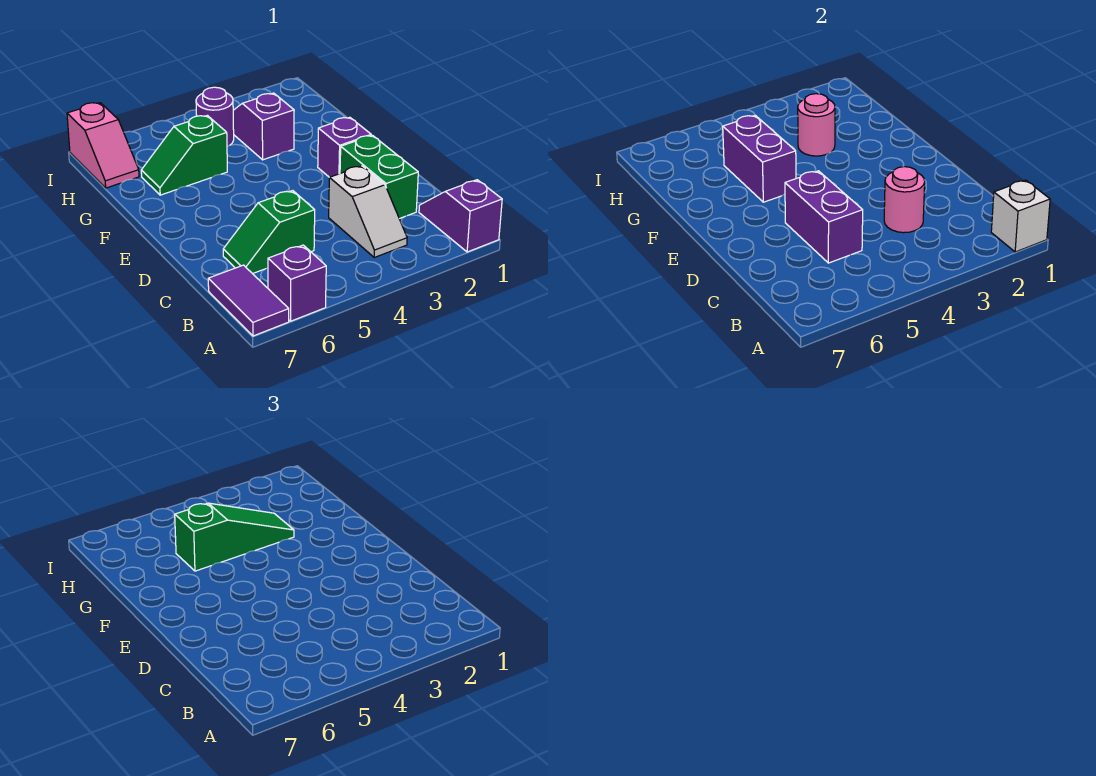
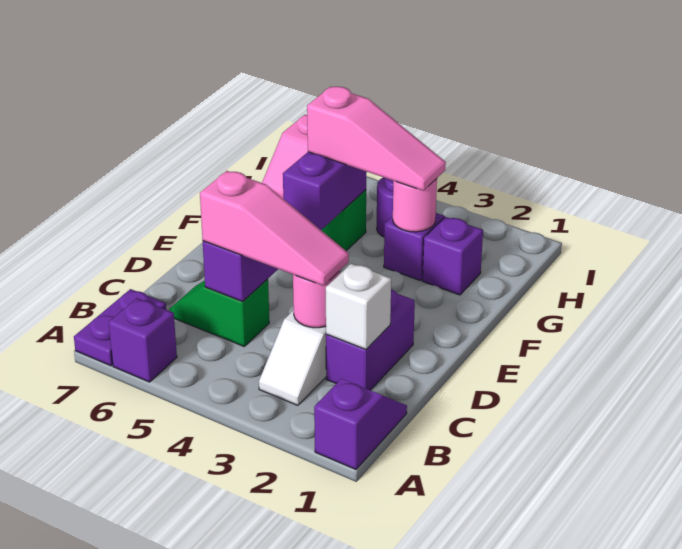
white 1x1 brick [991,180,1050,252] -> white 1x1 brick moved to [326,264,391,349]
purple 1x2 tile [208,265,289,336] -> purple 1x2 plate [74,289,166,366]
green 1x2 brick [340,135,418,219] -> purple 1x2 brick [326,289,415,390]
none -> pink 1x3 slope [200,171,349,286]
purple 1x1 brick [318,117,371,177] -> purple 1x1 brick moved to [422,217,483,295]
green 1x3 slope [175,503,294,571] -> pink 1x3 slope [307,86,446,191]

